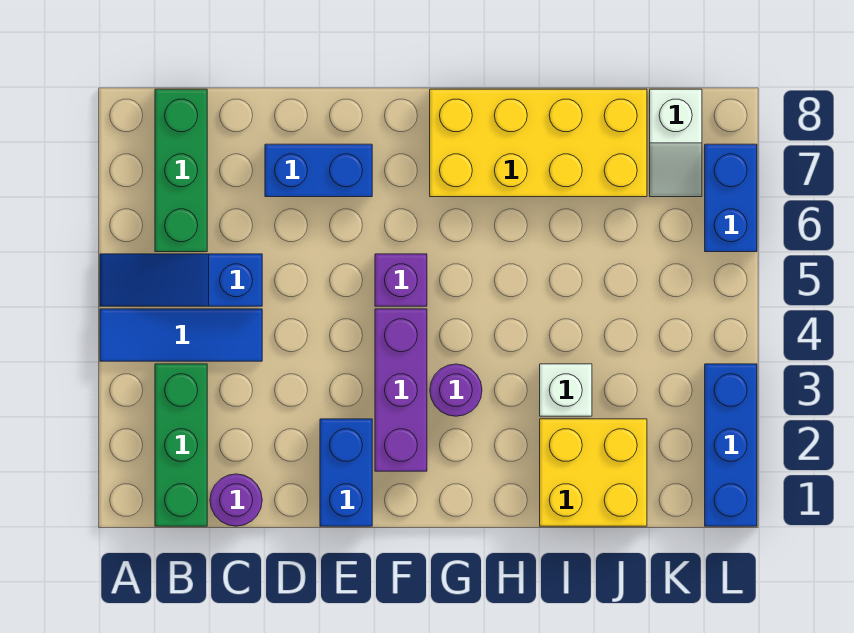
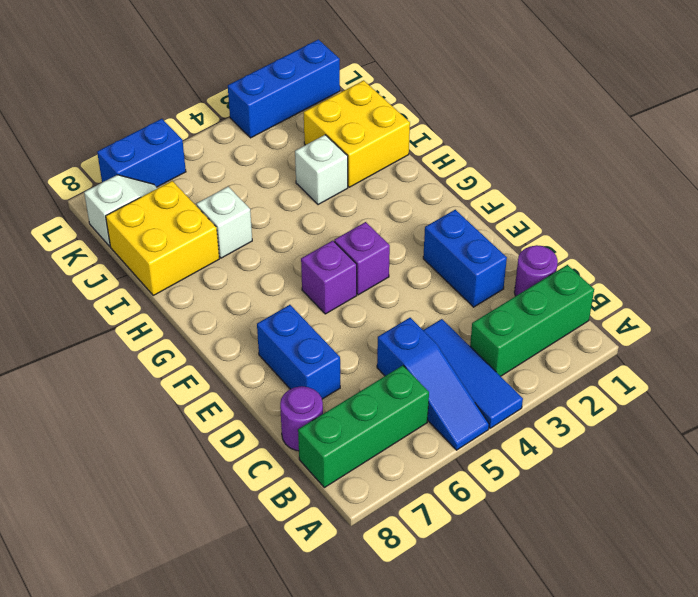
blue 1x2 brick [320,419,372,526] -> blue 1x2 brick turned to [423,210,507,307]
purple 1x3 brick [375,309,427,471] -> purple 1x1 brick [334,222,390,295]
purple 1x1 round brick [430,364,482,416] -> purple 1x1 round brick moved to [280,386,323,451]
yellow 2x4 brick [430,89,647,197] -> yellow 2x2 brick [106,181,219,295]
none -> white 1x1 brick [196,187,252,258]

